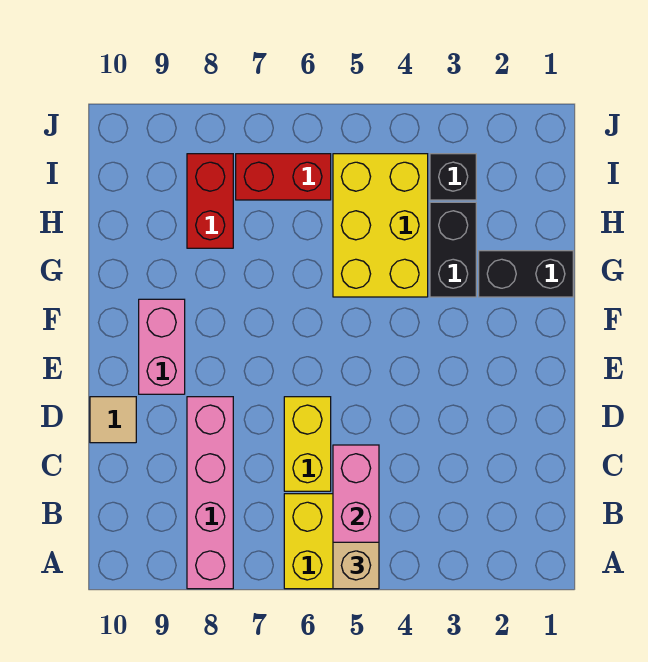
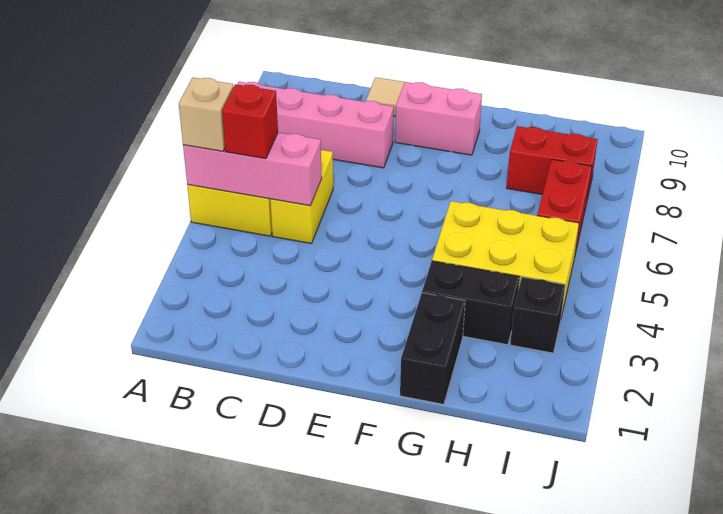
none -> red 1x1 brick [222,84,278,159]
yellow 1x2 brick [284,397,331,491] -> yellow 1x2 brick turned to [270,150,333,244]

